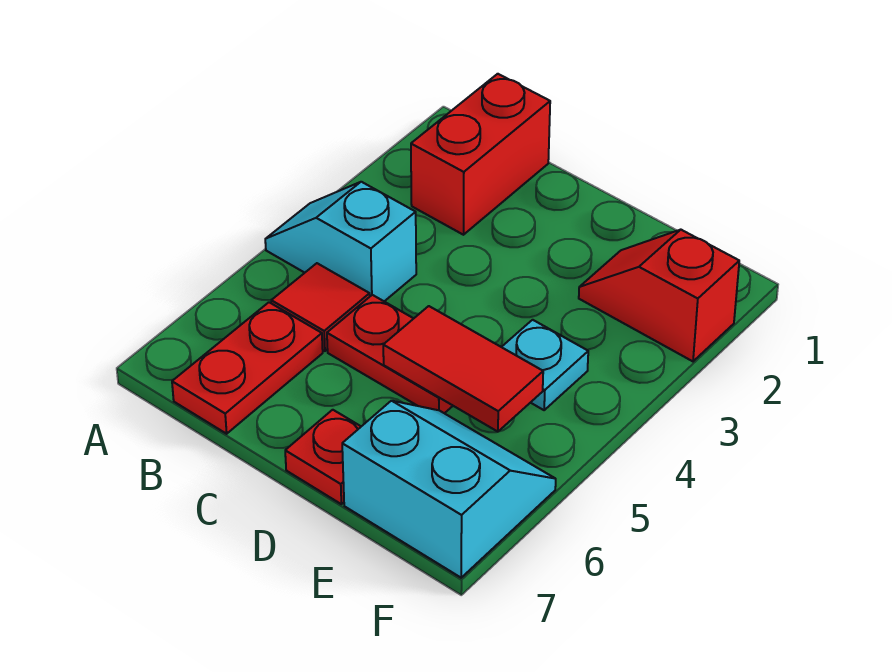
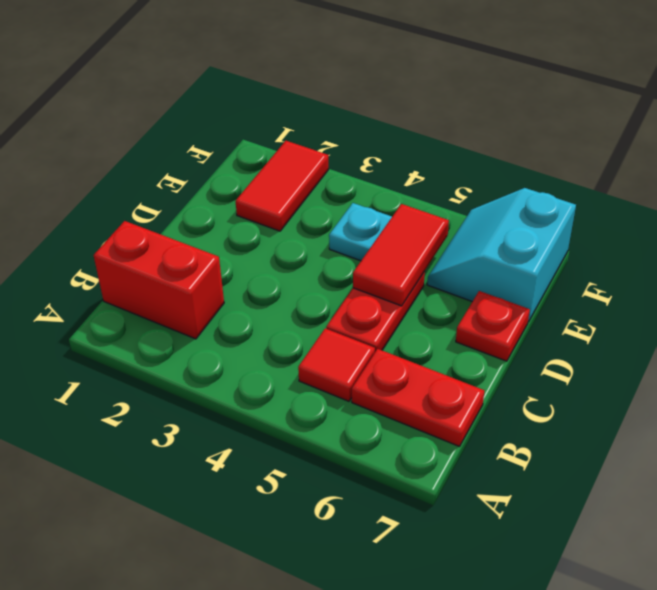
cyan 1x2 slope [265,182,416,301] -> none
red 1x2 slope [579,230,739,361] -> red 1x2 tile [236,141,328,231]

